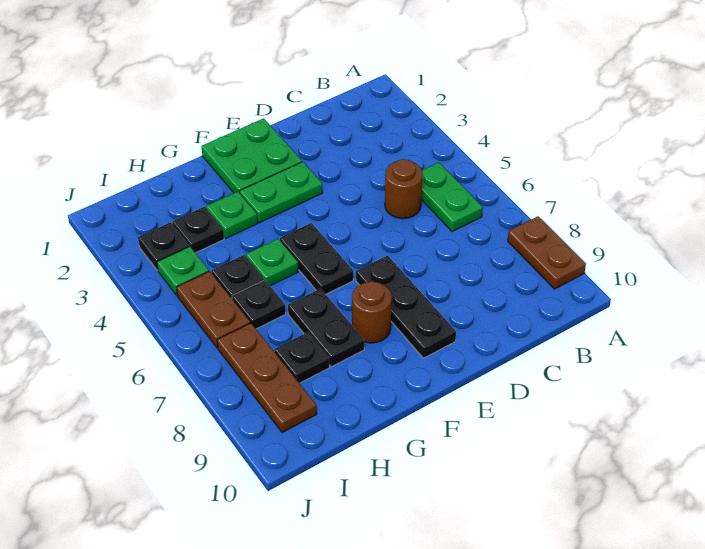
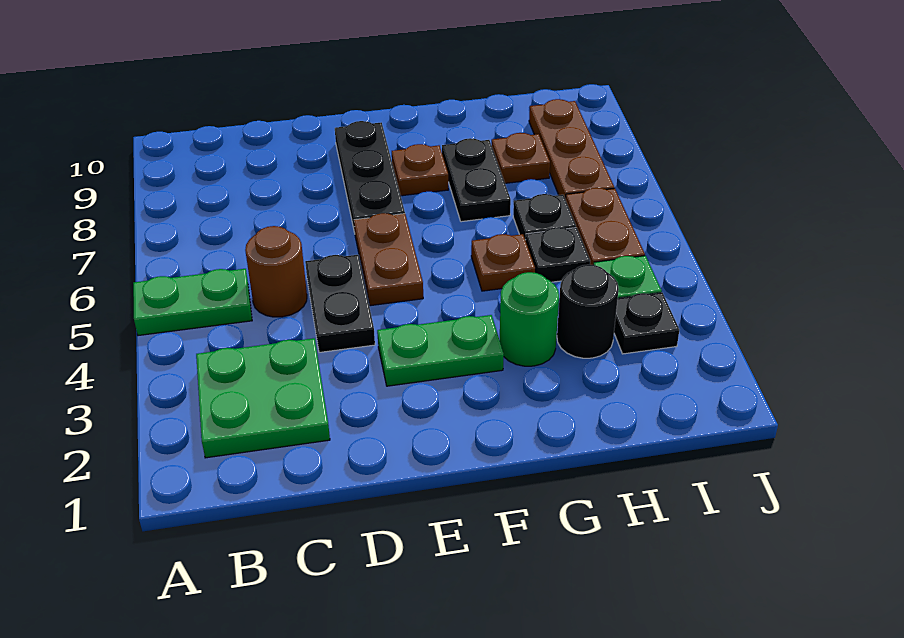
brown 1x2 plate [508,216,586,289] -> brown 1x2 plate moved to [354,213,423,306]
green 1x2 plate [421,162,483,232] -> green 1x2 plate turned to [133,269,252,336]
green 2x2 plate [201,118,302,193] -> green 2x2 plate moved to [196,338,330,458]
black 1x2 plate [280,223,353,294] -> black 1x2 plate moved to [305,255,375,352]
brown 1x1 round brick [352,281,392,343] -> brown 1x1 plate [392,144,448,196]
green 1x1 plate [206,192,257,238] -> green 1x1 round brick [500,272,559,366]
green 1x1 plate [246,239,298,286] -> brown 1x1 plate [471,234,535,291]
black 1x1 plate [172,207,224,253] -> black 1x1 round brick [557,265,619,358]
black 1x1 plate [274,332,330,383] -> brown 1x1 plate [492,133,550,183]

